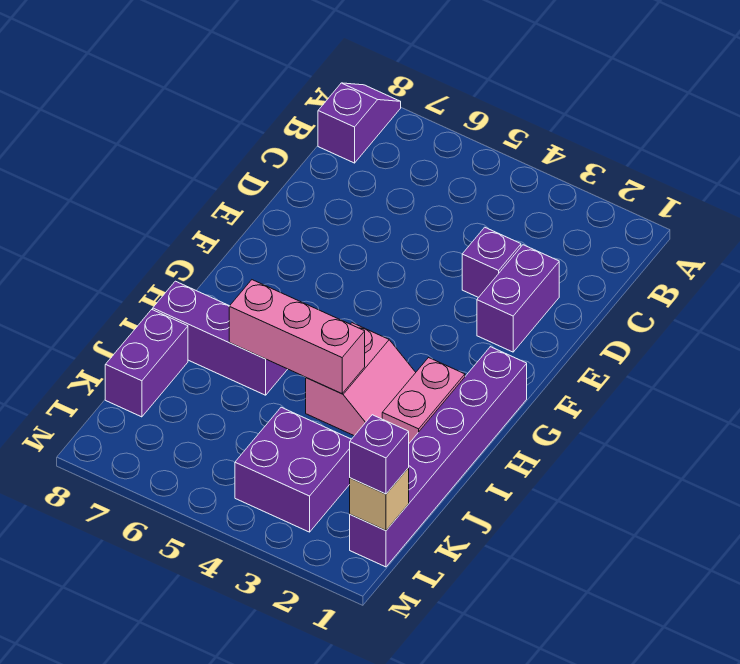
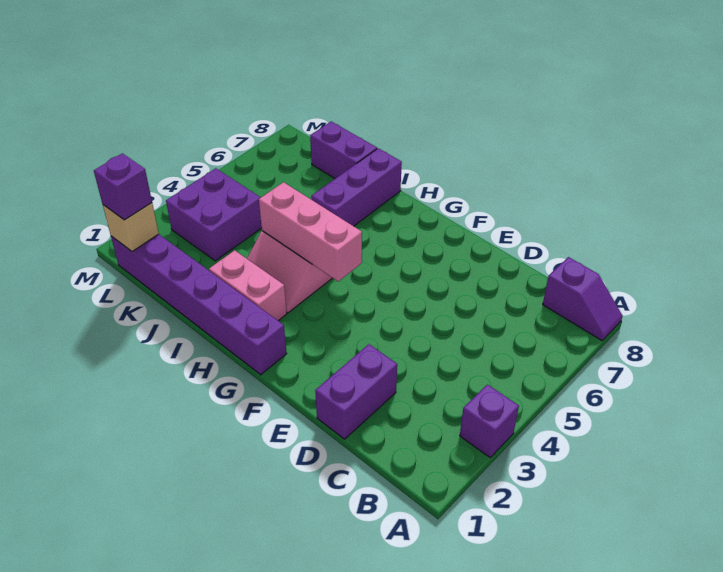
purple 1x2 brick [477,245,559,352] -> purple 1x2 brick turned to [315,344,397,439]
purple 1x1 brick [462,227,521,298] -> purple 1x1 brick moved to [460,385,519,457]
pink 1x3 brick [229,280,365,393] -> pink 1x3 brick turned to [259,182,362,281]

